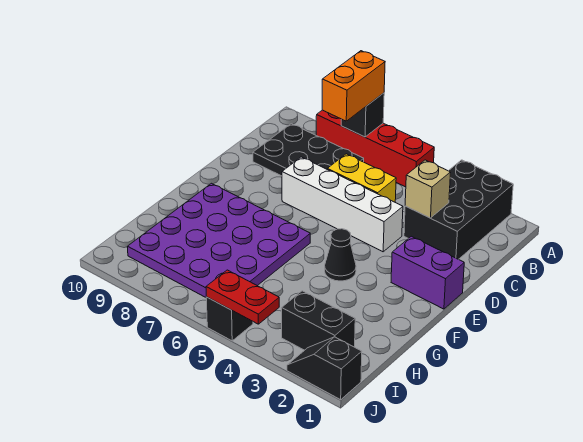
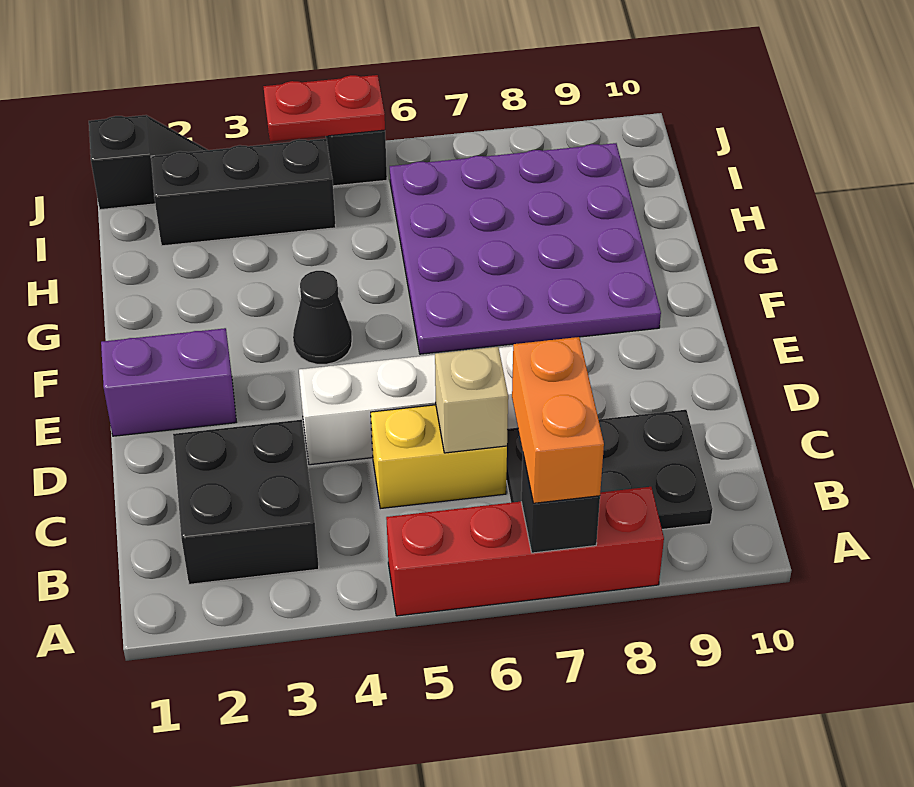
black 2x3 brick [404,160,513,259] -> black 2x2 brick [173,420,319,584]
tan 1x1 brick [405,160,451,218] -> tan 1x1 brick moved to [435,347,508,453]
black 1x2 brick [282,291,355,350] -> black 1x3 brick [151,139,336,246]

